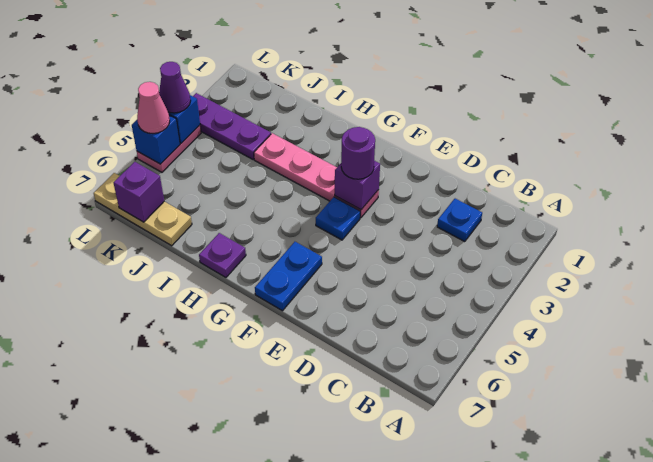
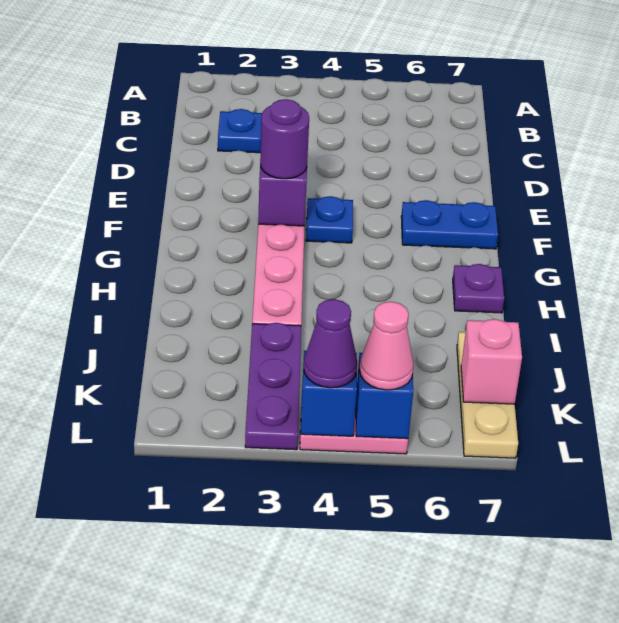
purple 1x1 brick [114,162,164,222] -> pink 1x1 brick [461,319,522,404]

